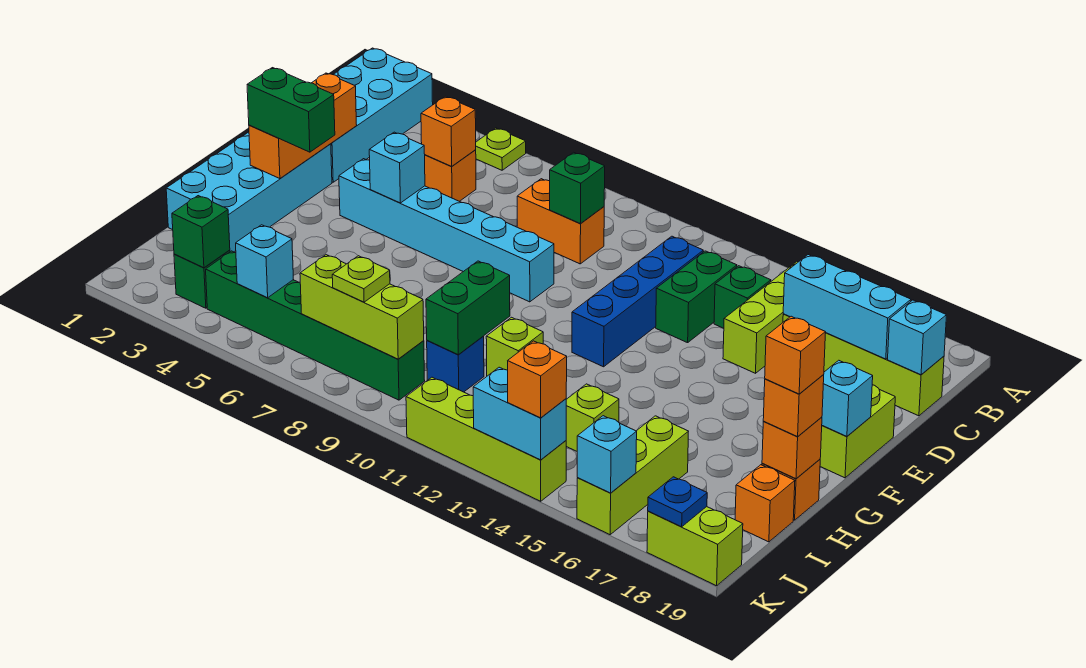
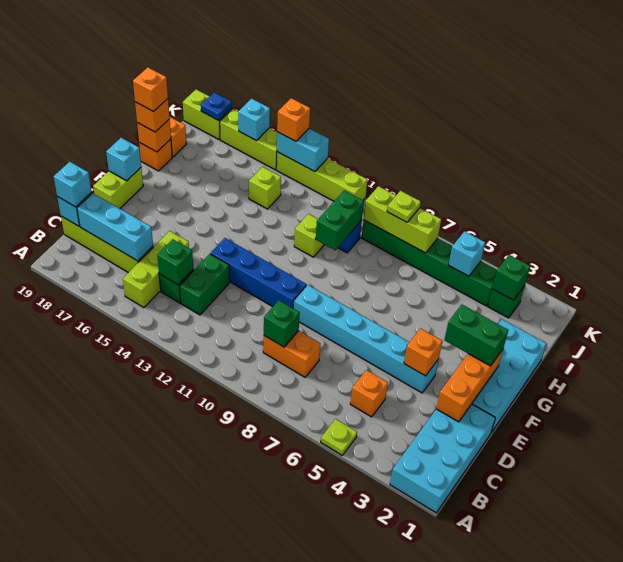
orange 1x1 brick [421,96,476,167] -> orange 1x1 brick moved to [404,329,442,376]
blue 1x4 brick [572,236,703,367] -> blue 1x4 brick turned to [211,238,307,308]
none -> green 1x1 brick [157,239,193,285]
cyan 1x1 brick [369,132,425,203] -> cyan 1x1 brick moved to [54,162,91,207]
lime 1x3 brick [577,416,689,535] -> lime 1x3 brick turned to [220,109,277,170]

